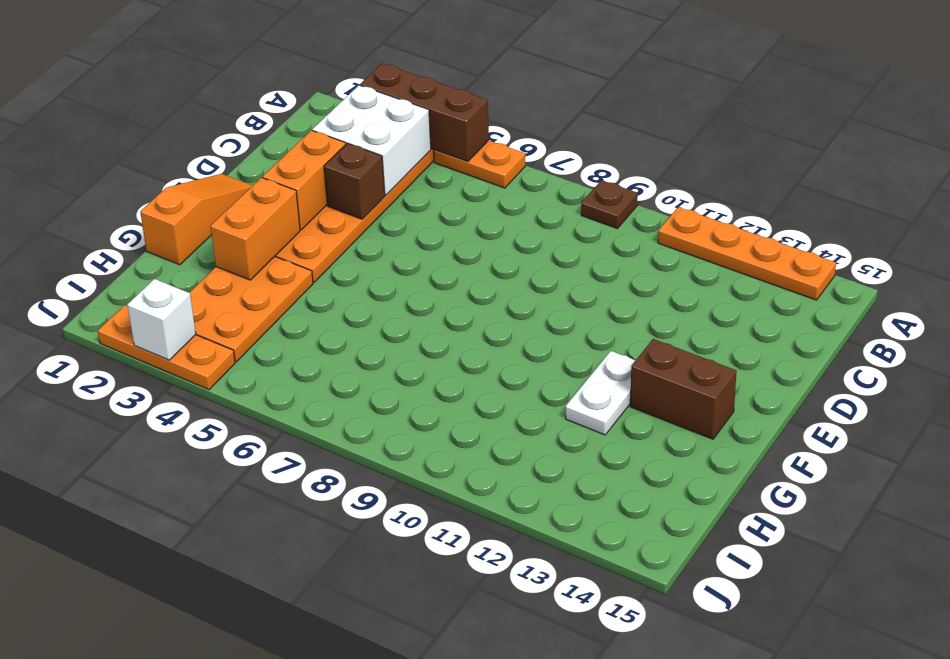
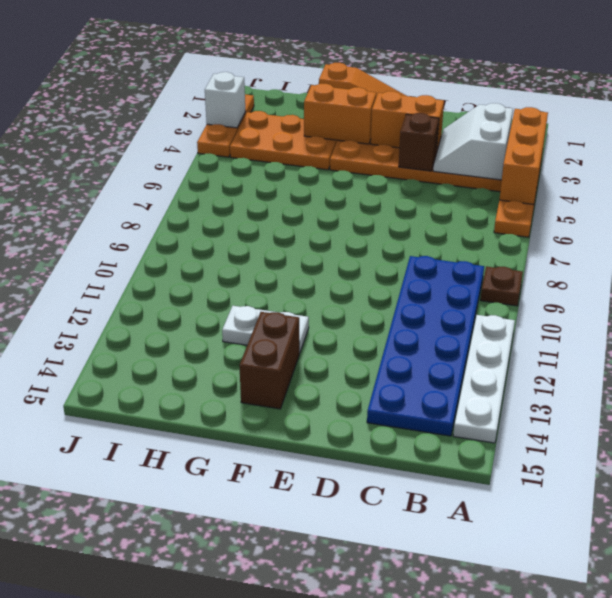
brown 1x3 brick [360,64,489,162] -> orange 1x3 brick [499,107,548,204]
orange 1x4 plate [658,207,836,300] -> white 1x4 plate [453,315,515,443]
white 2x2 brick [312,85,431,195] -> white 2x2 slope [433,103,513,180]
none -> blue 2x6 plate [367,256,484,436]

